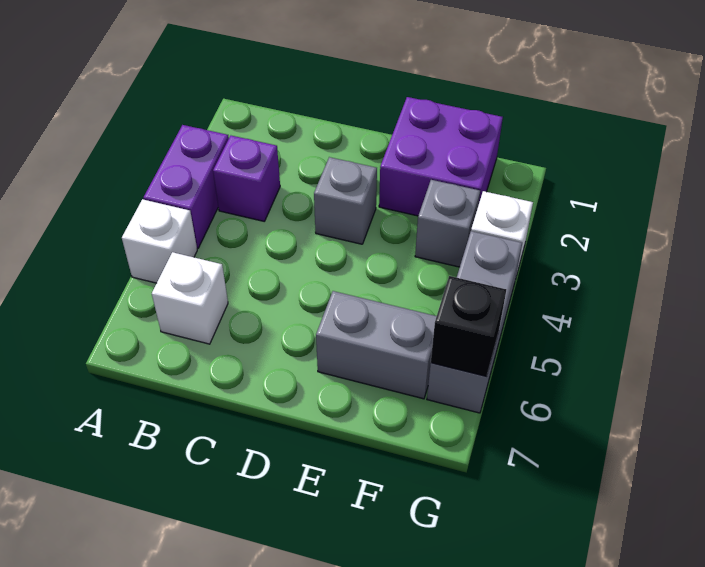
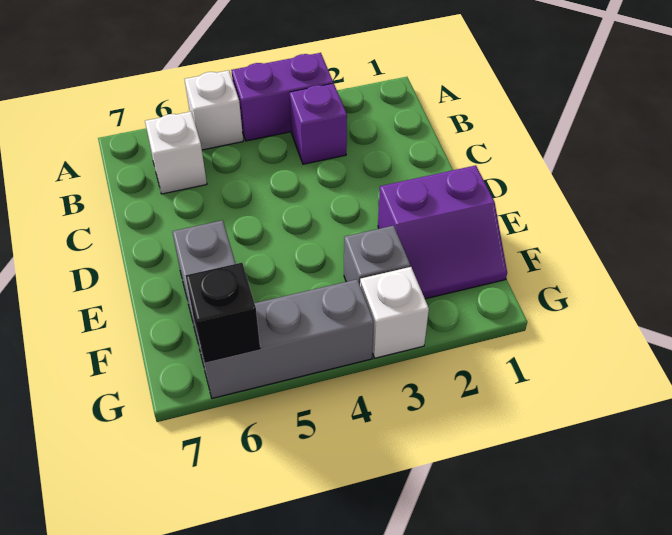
grey 1x1 brick [314,157,377,244] -> none
purple 2x2 brick [379,97,503,216] -> purple 2x2 slope [378,165,507,299]

